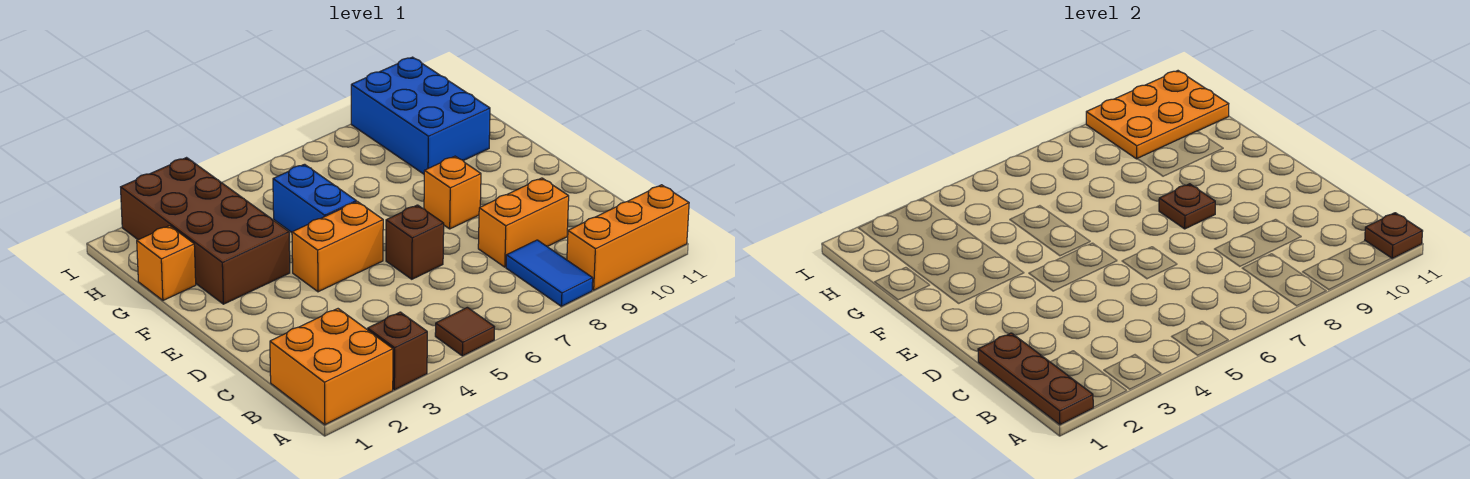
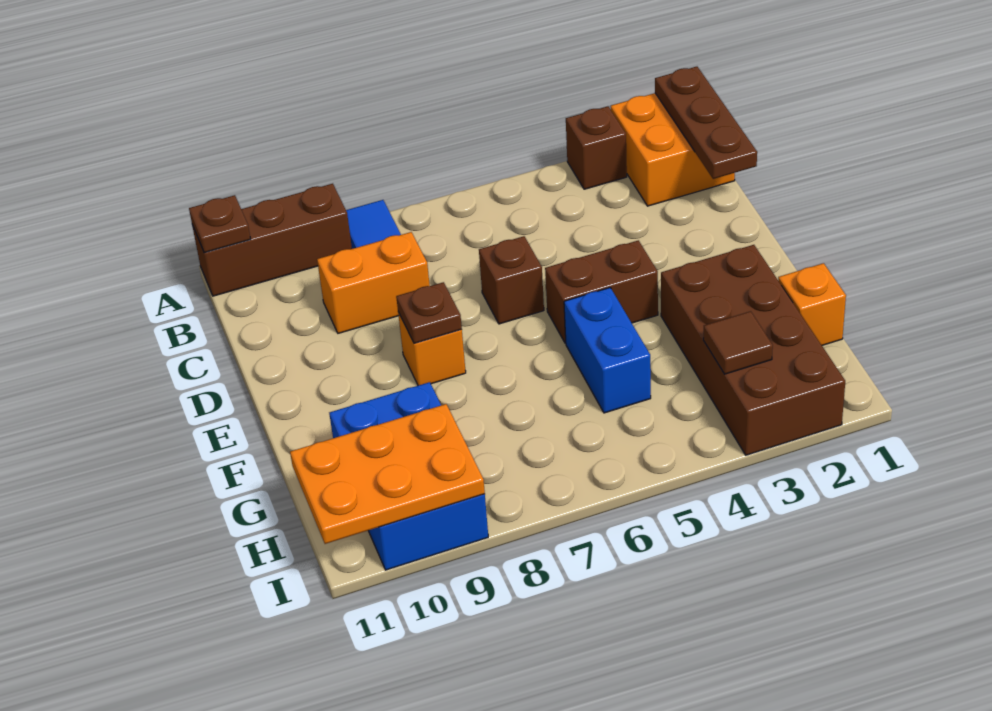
brown 1x1 tile [435,307,494,356] -> brown 1x1 tile moved to [703,311,773,374]
orange 1x3 brick [567,185,689,290] -> brown 1x3 brick [192,184,352,296]
orange 1x2 brick [292,202,383,292] -> brown 1x2 brick [545,240,658,343]

